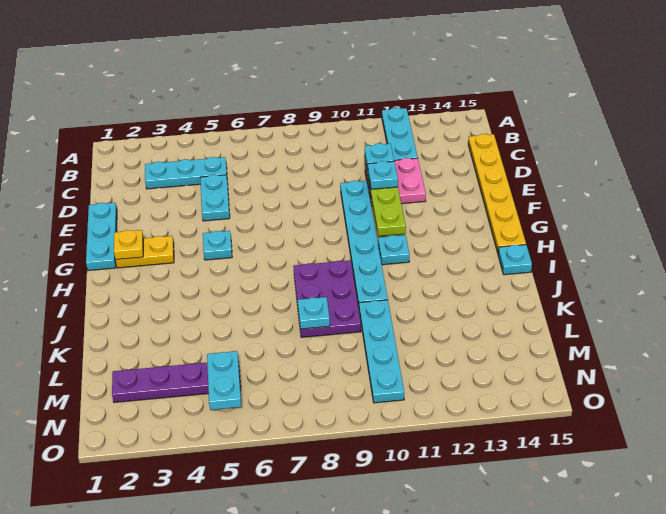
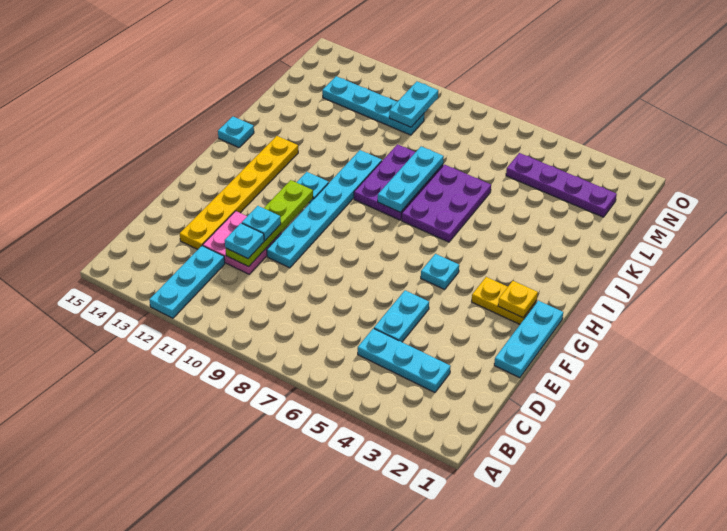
yellow 1x6 plate [468,134,526,253] -> yellow 1x6 plate moved to [180,136,298,249]
none -> purple 2x3 plate [402,165,491,242]
cyan 1x1 plate [298,297,330,329] -> cyan 1x3 plate [378,146,444,212]
cyan 1x4 plate [359,300,404,403] -> cyan 1x4 plate turned to [322,76,424,135]
cyan 1x2 plate [207,351,241,410] -> cyan 1x2 plate moved to [389,82,438,127]

